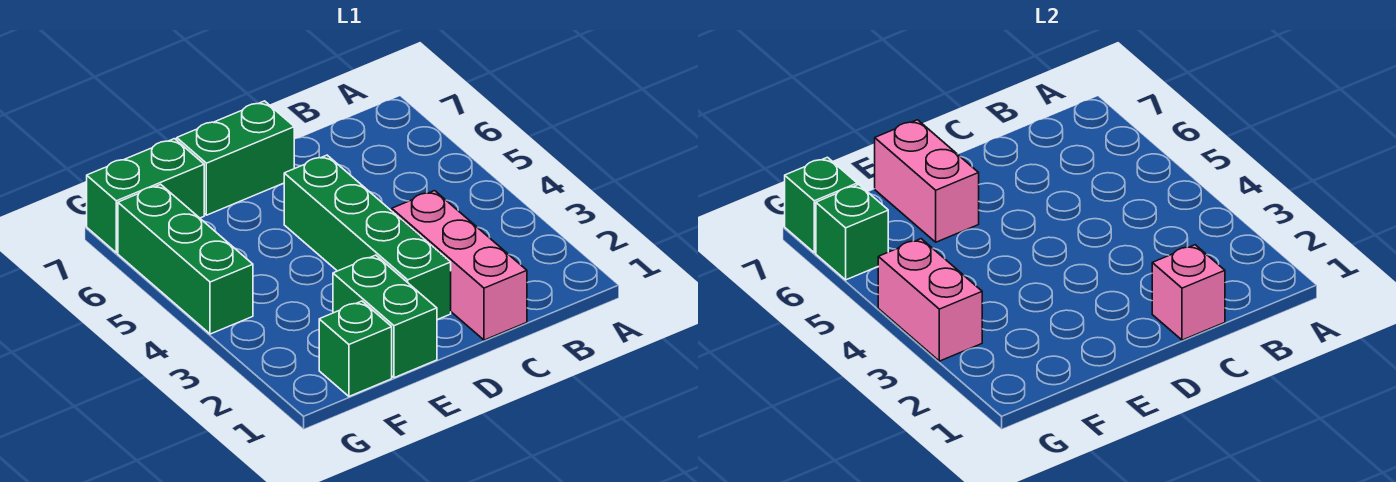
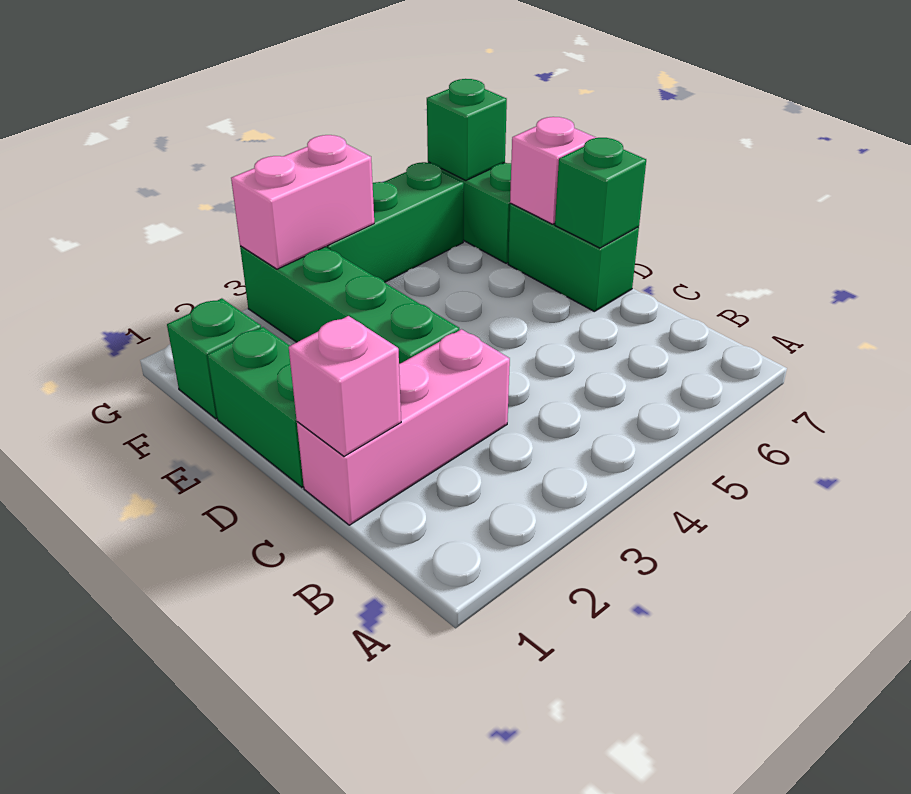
green 1x4 brick [284,155,451,320] -> green 1x4 brick turned to [240,246,459,364]
green 1x2 brick [333,255,437,378] -> green 1x2 brick turned to [207,327,304,487]
pink 1x2 brick [875,120,979,242] -> pink 1x1 brick [510,117,596,224]
green 1x1 brick [816,184,888,280] -> green 1x1 brick moved to [555,138,646,248]

